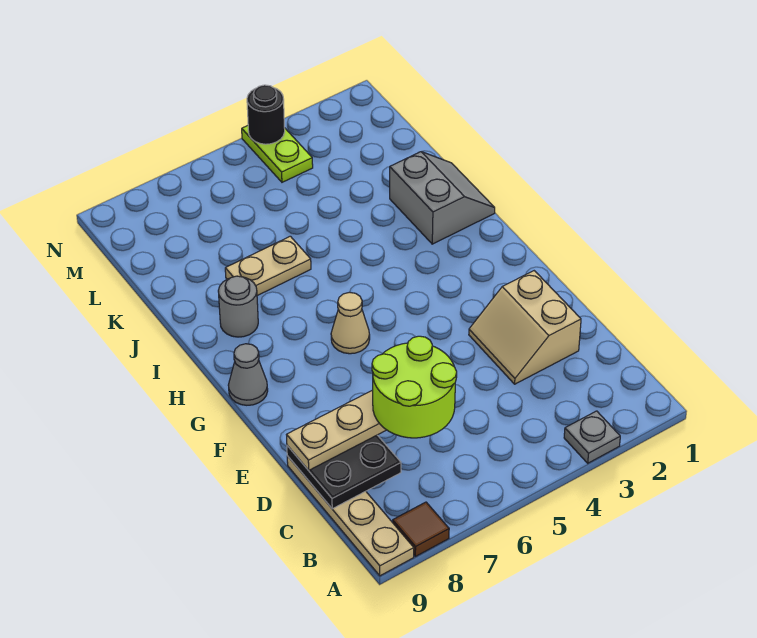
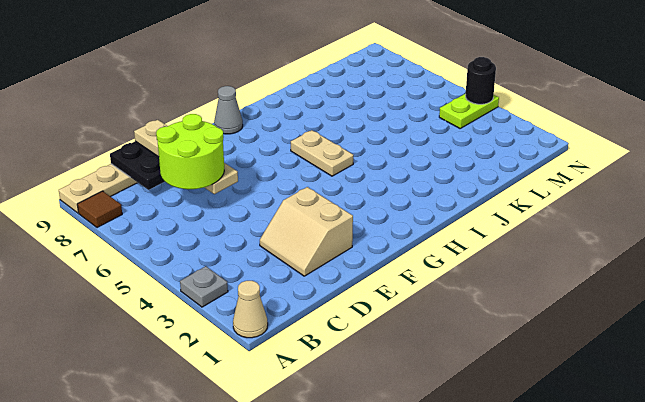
tan 2x2 slope [469,271,581,384] -> tan 2x2 slope turned to [260,187,353,276]
tan 1x1 cone [331,292,370,354] -> tan 1x1 cone moved to [233,281,268,338]
grey 2x2 slope [390,152,495,244] -> none
grey 1x1 round brick [218,276,258,337] -> none
tan 1x2 plate [225,236,311,296] -> tan 1x2 plate moved to [291,130,353,176]

